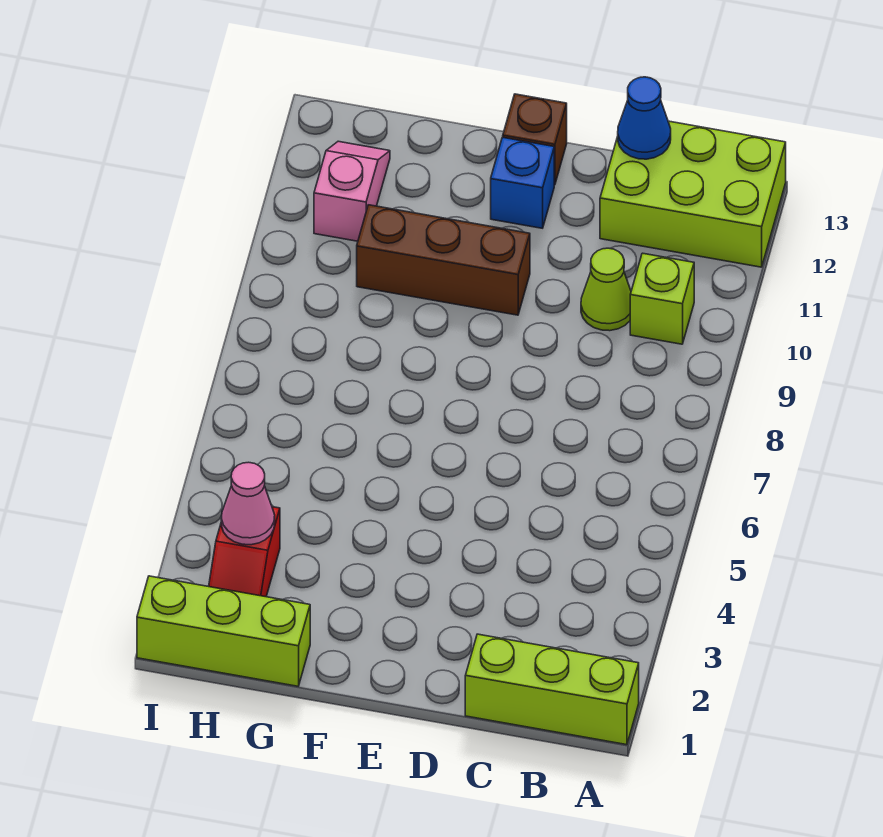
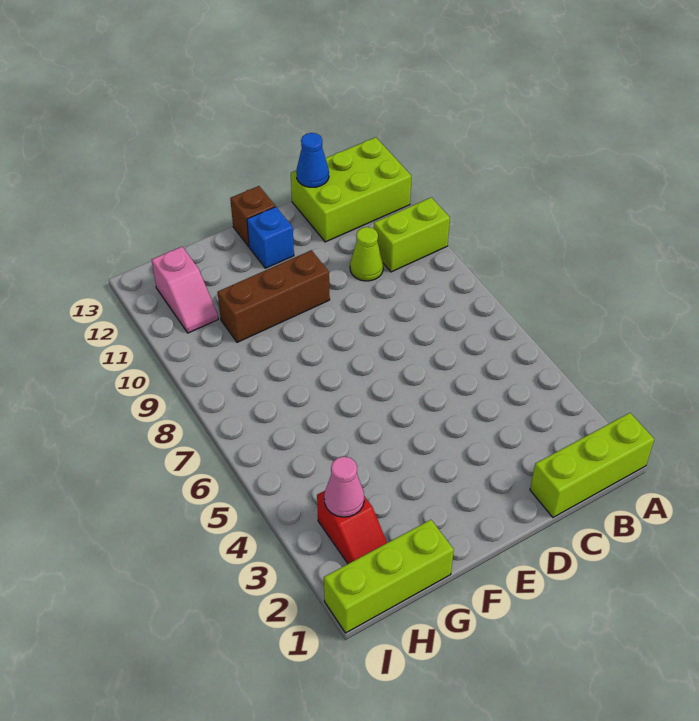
lime 1x1 brick [630,253,694,344] -> lime 1x2 brick [374,197,450,272]
pink 1x2 slope [314,141,390,241] -> pink 1x2 slope turned to [152,247,218,333]

